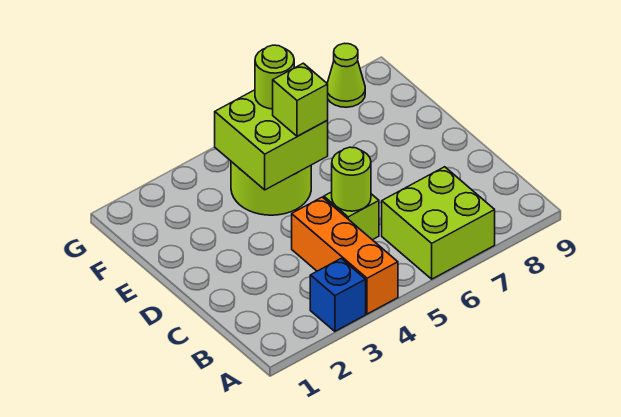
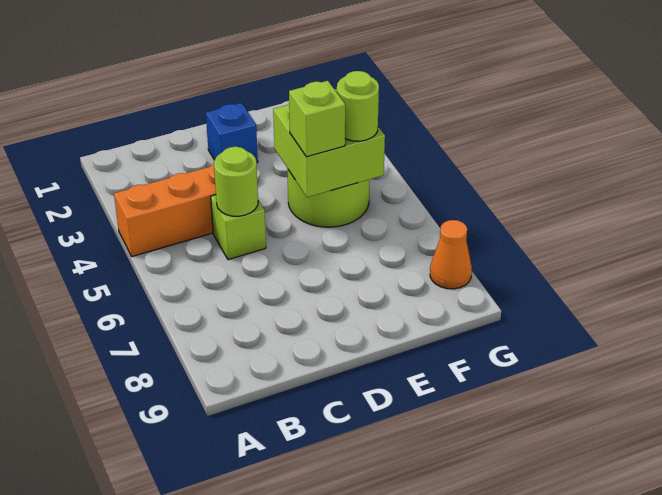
blue 1x1 brick [310,259,366,331] -> blue 1x1 brick moved to [206,103,258,163]
lime 2x2 brick [382,167,495,279] -> none
lime 1x1 cone [327,43,365,107] -> orange 1x1 cone [430,220,472,289]

